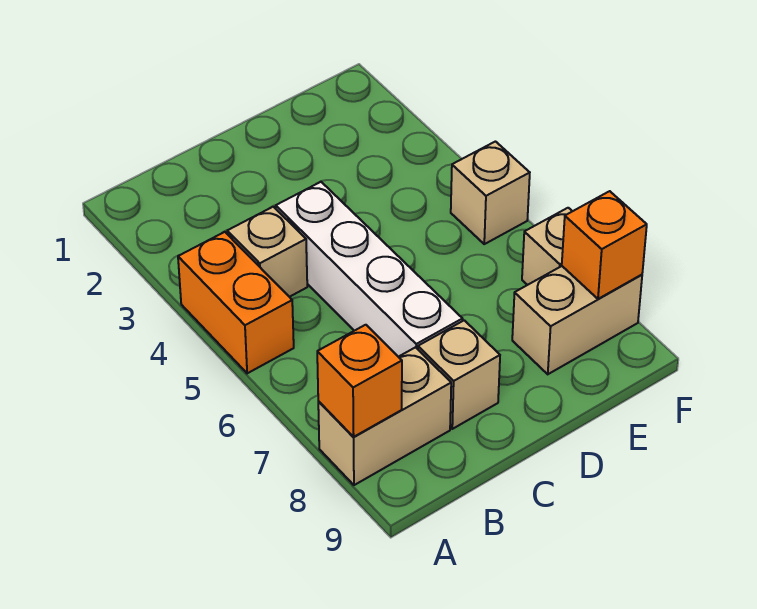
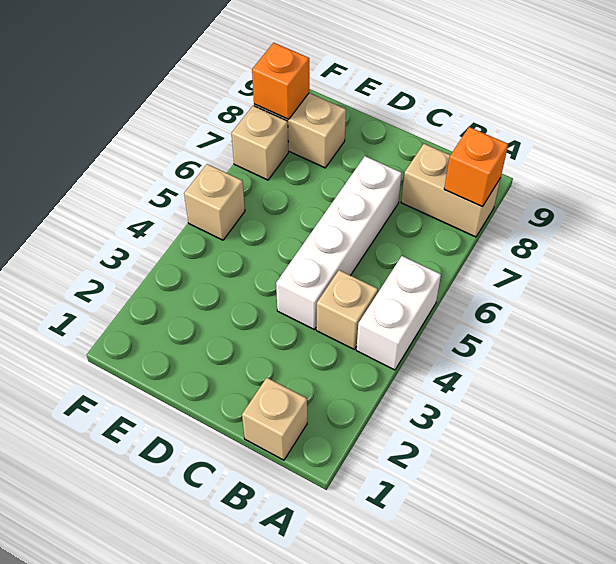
orange 1x2 brick [178,232,294,373] -> white 1x2 brick [356,256,441,370]
tan 1x1 brick [418,320,500,429] -> tan 1x1 brick moved to [242,378,307,460]

